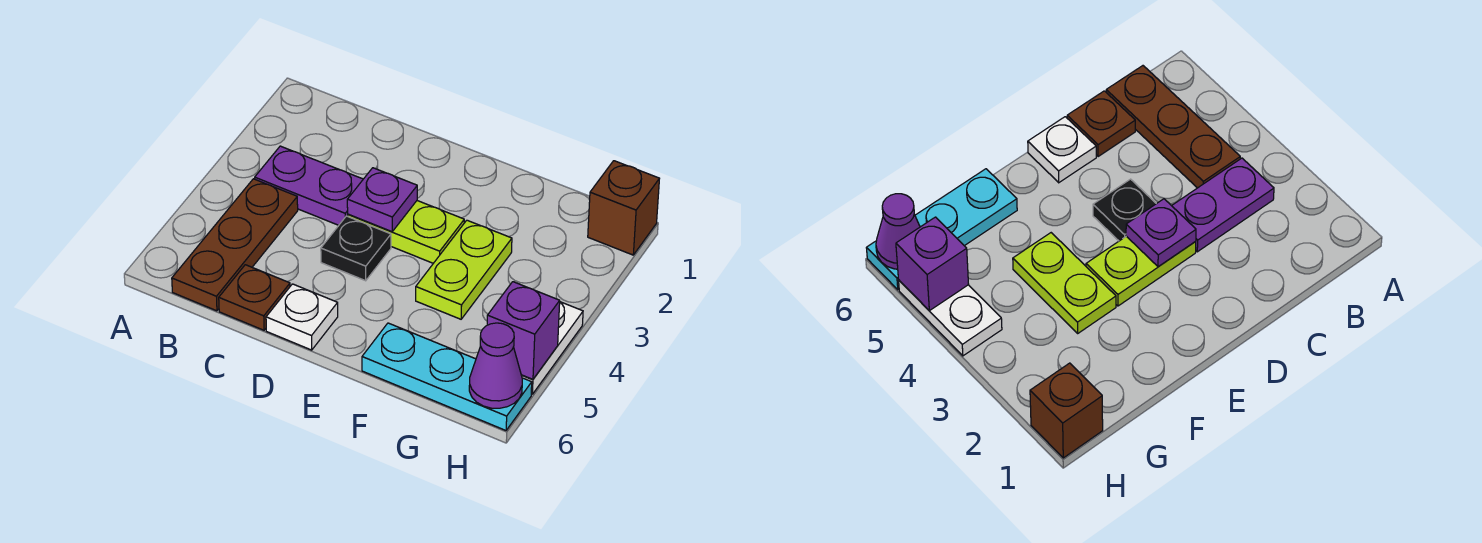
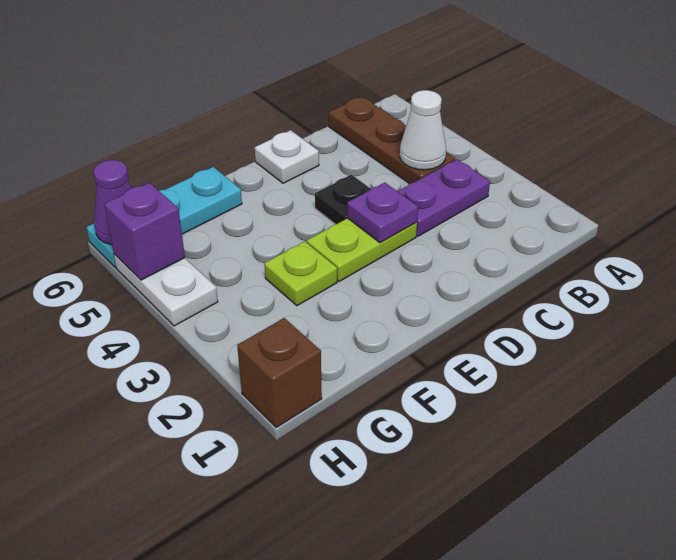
none -> white 1x1 cone [400,90,446,170]
brown 1x1 plate [219,265,290,330] -> none
lime 1x2 plate [416,220,512,319] -> lime 1x1 plate [264,241,337,306]

